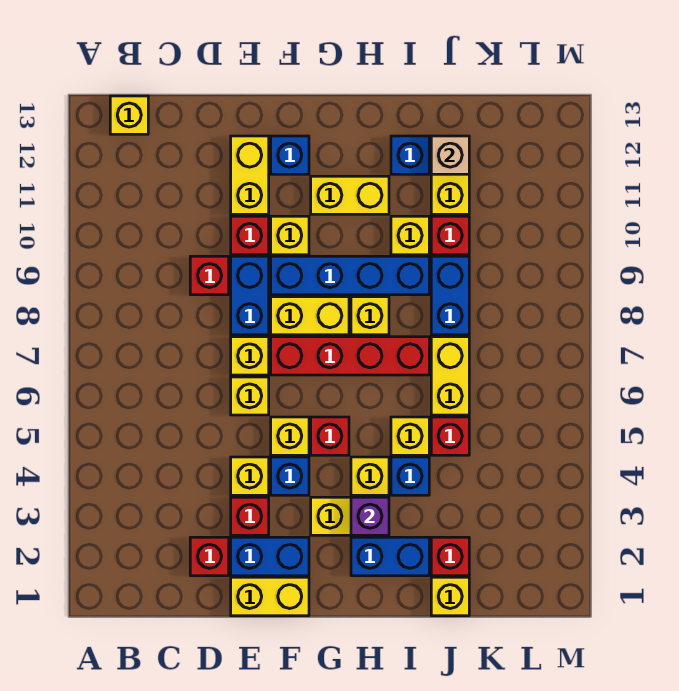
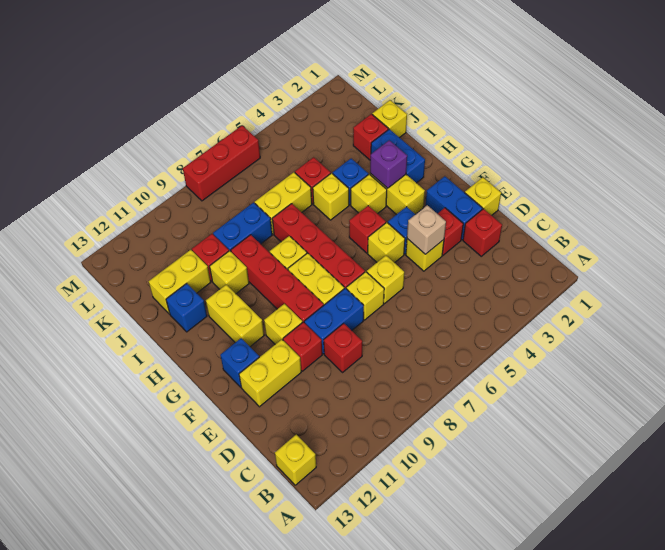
yellow 1x2 brick [231,577,309,616] -> yellow 1x1 brick [465,177,501,215]
blue 1x4 brick [271,256,429,295] -> red 1x4 brick [231,235,324,322]
tan 1x1 brick [431,136,469,174] -> tan 1x1 brick moved to [407,205,446,254]
none -> red 1x3 brick [183,126,260,201]

